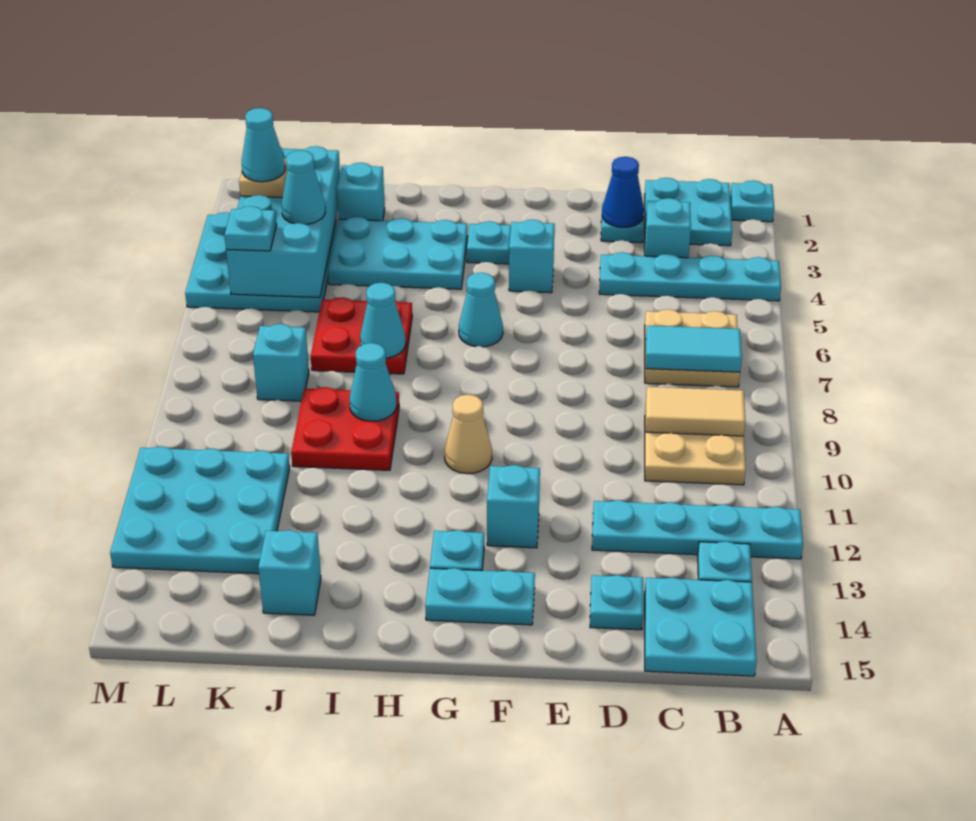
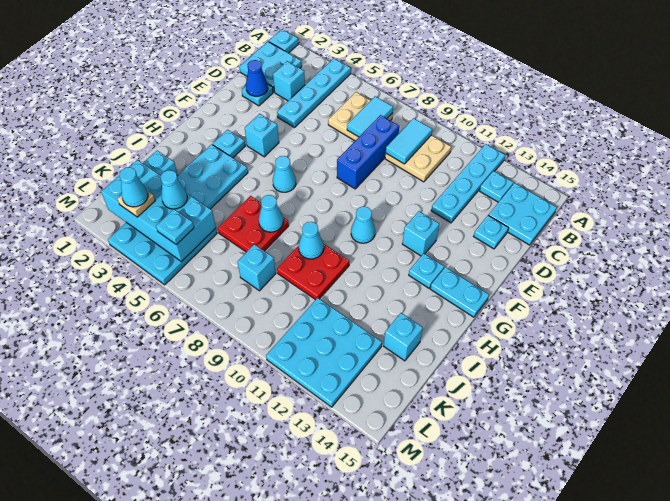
tan 1x2 tile [646,387,745,436] -> cyan 1x2 tile [386,118,432,164]
none -> blue 1x3 brick [337,115,399,189]
cyan 1x2 plate [425,568,535,625] -> cyan 1x2 plate turned to [430,267,489,317]
tan 1x1 cone [444,395,492,474] -> cyan 1x1 cone [351,206,375,243]

